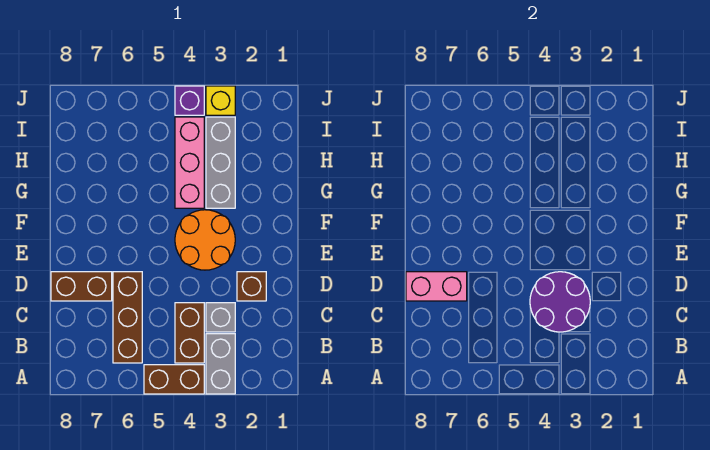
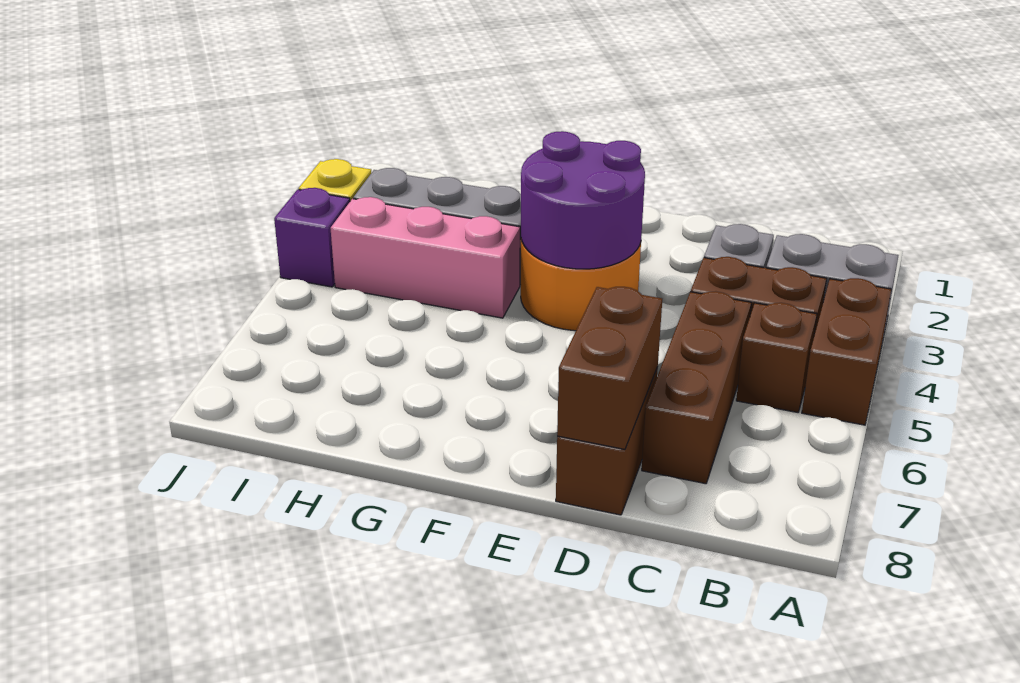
brown 1x3 brick [113,272,142,363] -> brown 1x3 brick turned to [642,291,751,484]
purple 2x2 round brick [530,272,590,332] -> purple 2x2 round brick moved to [521,131,645,269]
brown 1x1 brick [237,272,266,301] -> brown 1x1 brick moved to [736,303,817,412]
pink 1x2 brick [406,272,467,301] -> brown 1x2 brick [557,287,662,449]

